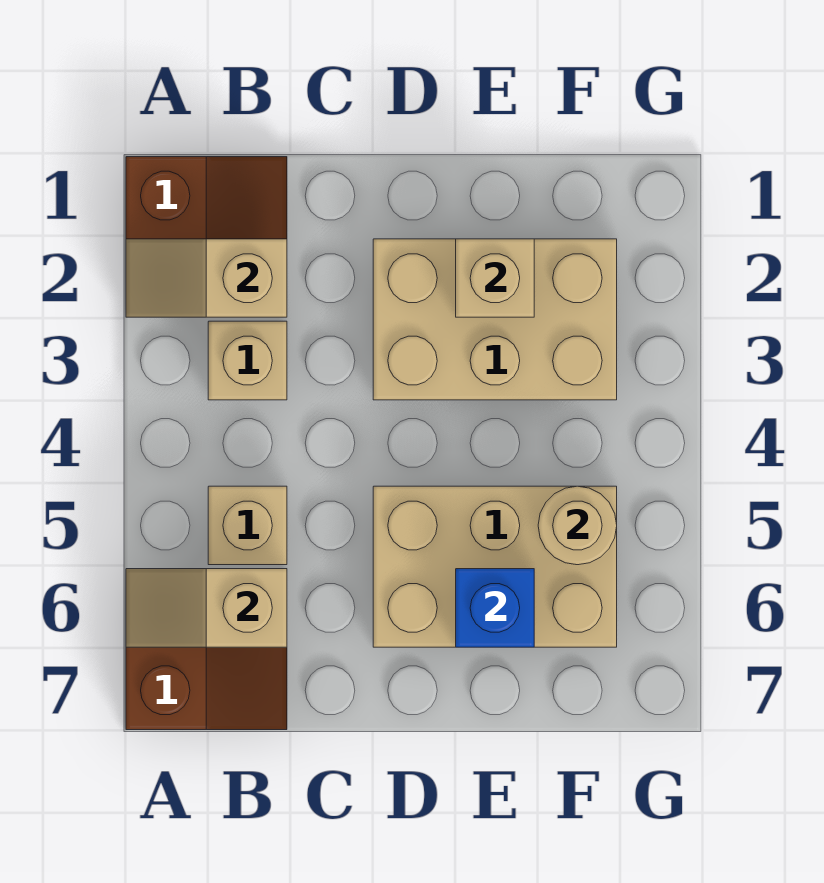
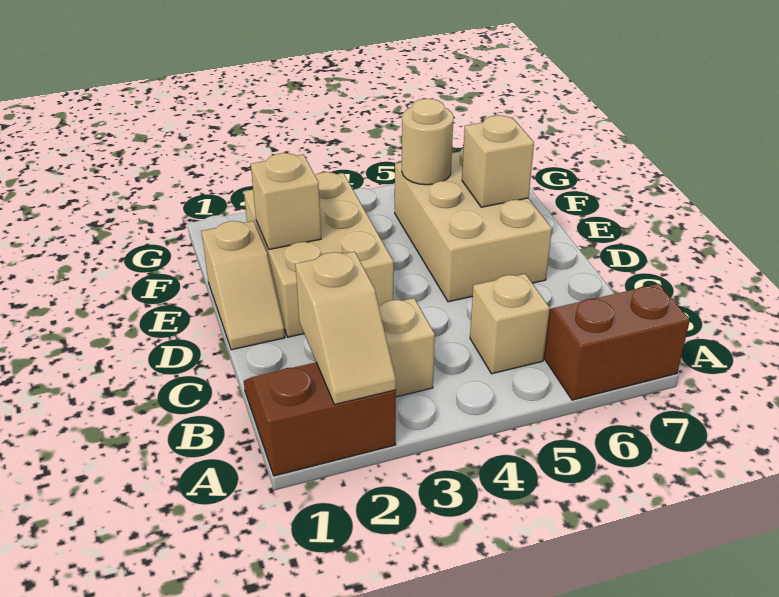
tan 1x2 slope [126,569,287,647] -> tan 1x2 slope moved to [201,221,285,350]
blue 1x1 brick [456,569,534,647] -> tan 1x1 brick [462,115,534,207]

